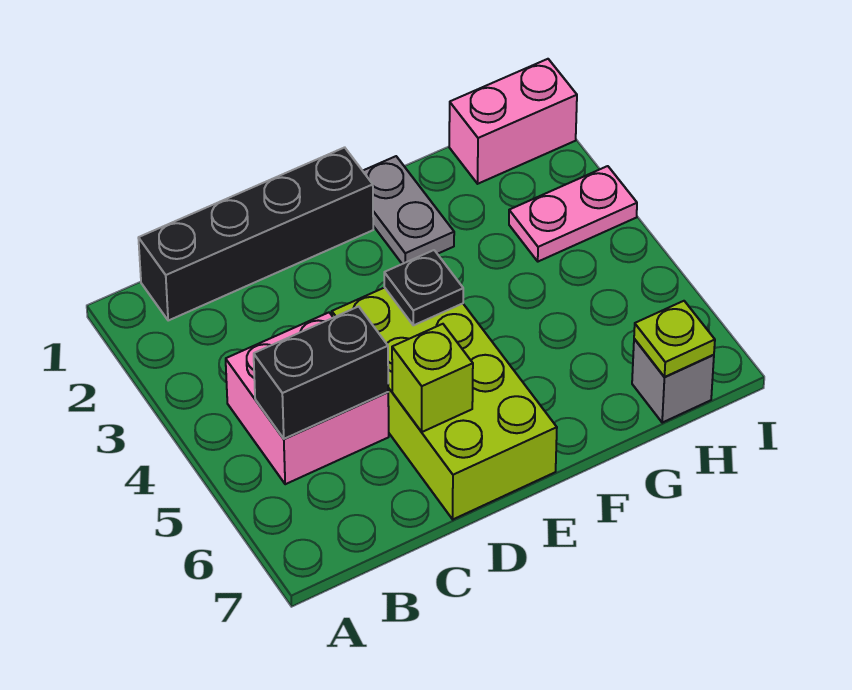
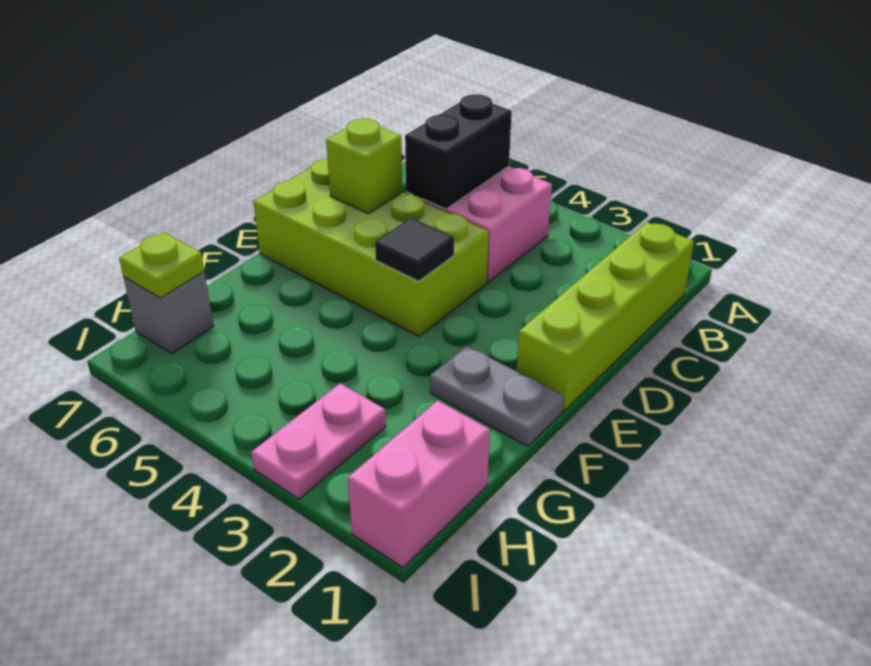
black 1x4 brick [138,147,373,320] -> lime 1x4 brick [516,222,694,412]
black 1x1 plate [384,250,463,325] -> black 1x1 tile [375,218,454,281]

